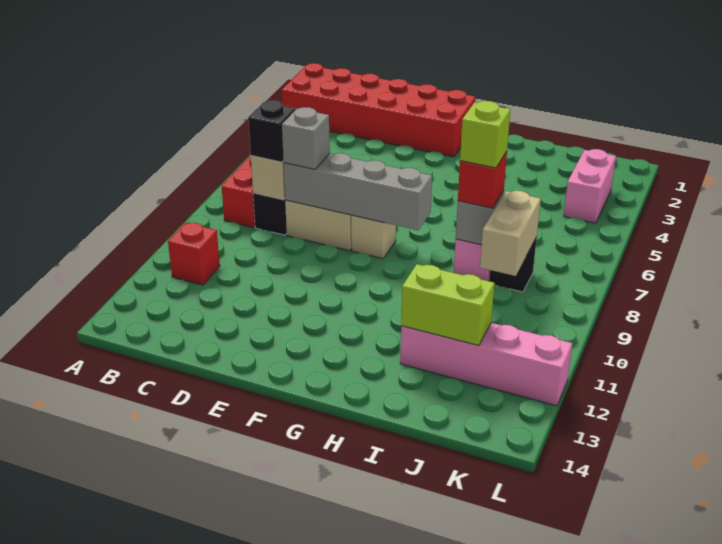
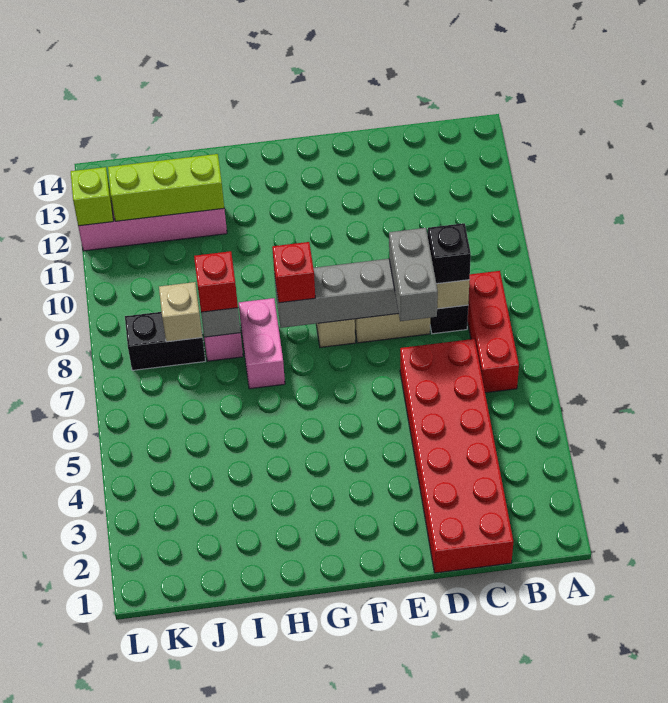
red 2x6 brick [282,63,476,157] -> red 2x6 brick turned to [400,339,513,573]
red 1x1 brick [168,223,220,285] -> red 1x1 brick moved to [272,242,315,303]
grey 1x1 brick [282,107,330,169] -> grey 1x2 brick [389,228,438,321]
lime 1x1 brick [460,101,511,168] -> lime 1x1 brick moved to [71,167,113,226]
lime 1x2 brick [401,264,494,345] -> lime 1x3 brick [108,154,224,221]
black 1x1 brick [489,237,537,292] -> black 1x2 brick [125,312,205,370]
tan 1x2 brick [480,191,541,276] -> tan 1x1 brick [159,282,202,342]
pink 1x2 brick [564,149,616,223] -> pink 1x2 brick moved to [239,298,285,389]

